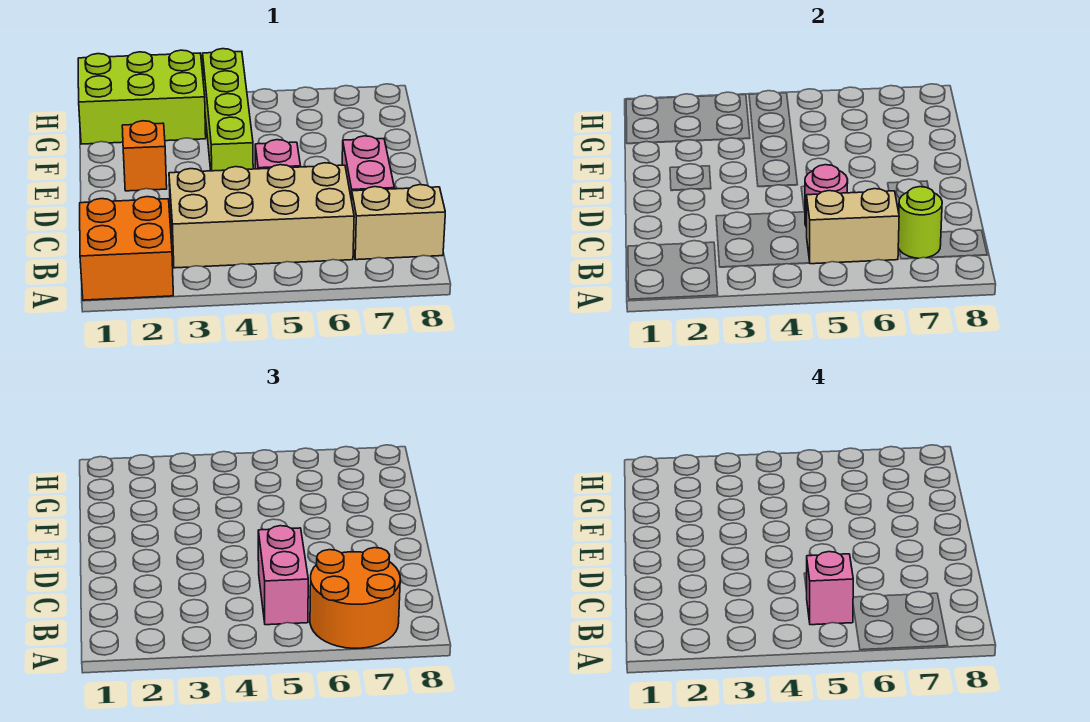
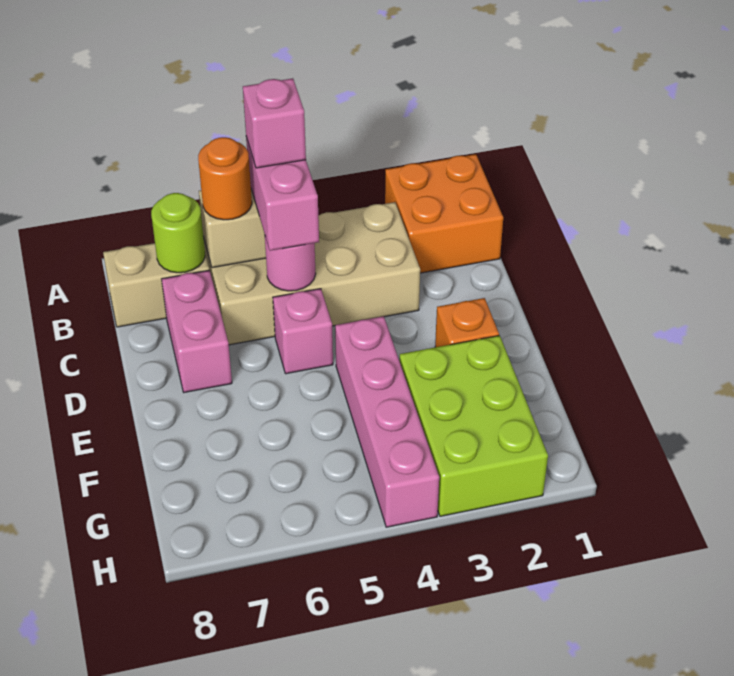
orange 2x2 round brick [310,548,400,648] -> orange 1x1 round brick [198,137,252,220]
lime 1x4 brick [203,49,253,171] -> pink 1x4 brick [335,316,439,527]
lime 2x3 brick [78,50,206,144] -> lime 2x3 brick turned to [399,335,548,516]

